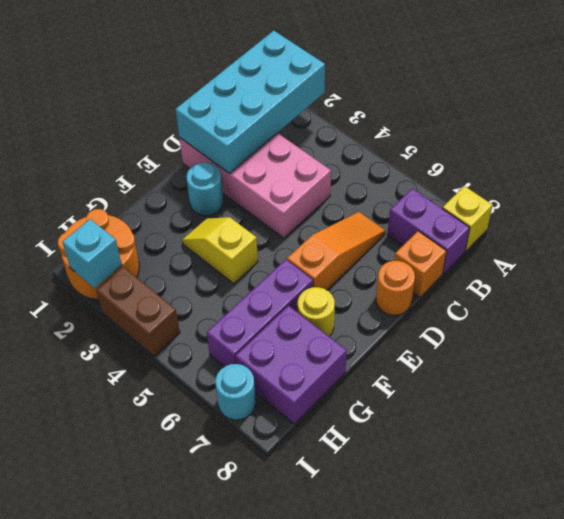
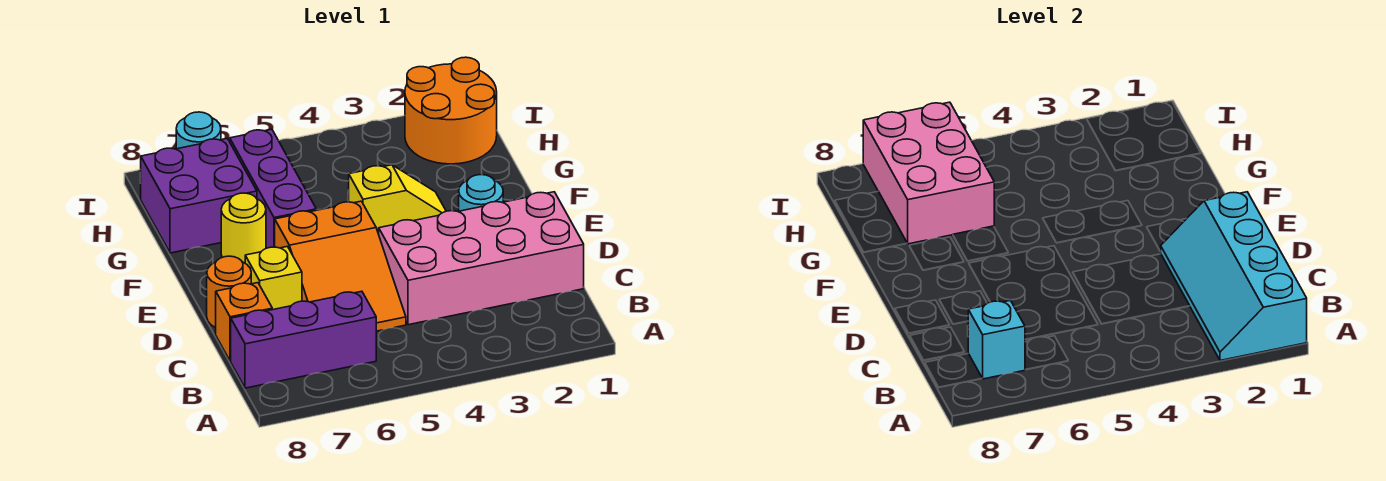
cyan 2x4 brick [176,31,325,173] -> cyan 2x4 slope [1160,192,1307,360]
yellow 1x1 brick [442,186,493,251] -> yellow 1x1 brick moved to [245,246,302,310]
purple 1x2 brick [387,188,470,274] -> purple 1x3 brick [231,291,376,388]
orange 1x3 slope [287,212,385,290] -> orange 2x3 slope [275,201,406,331]
none -> pink 2x3 brick [863,102,994,244]
cyan 1x1 brick [62,219,122,288] -> cyan 1x1 brick moved to [968,301,1025,379]
brown 1x2 brick [96,267,180,356] -> none

